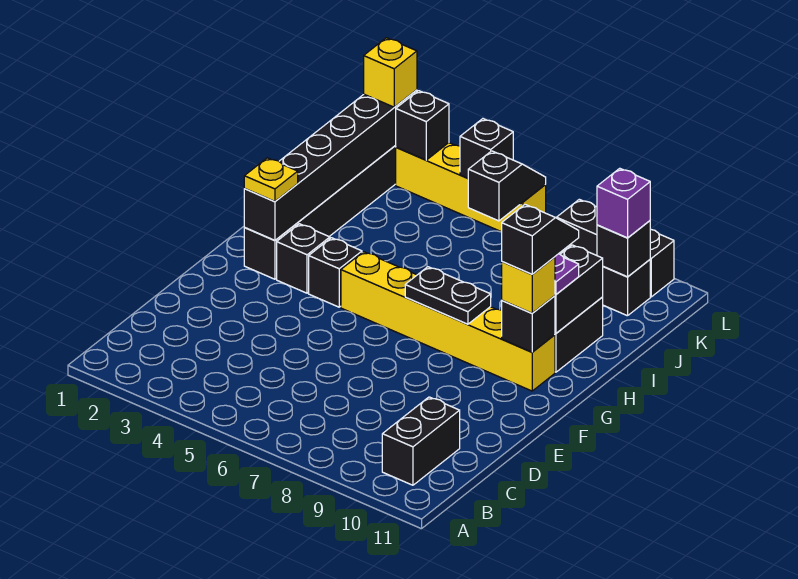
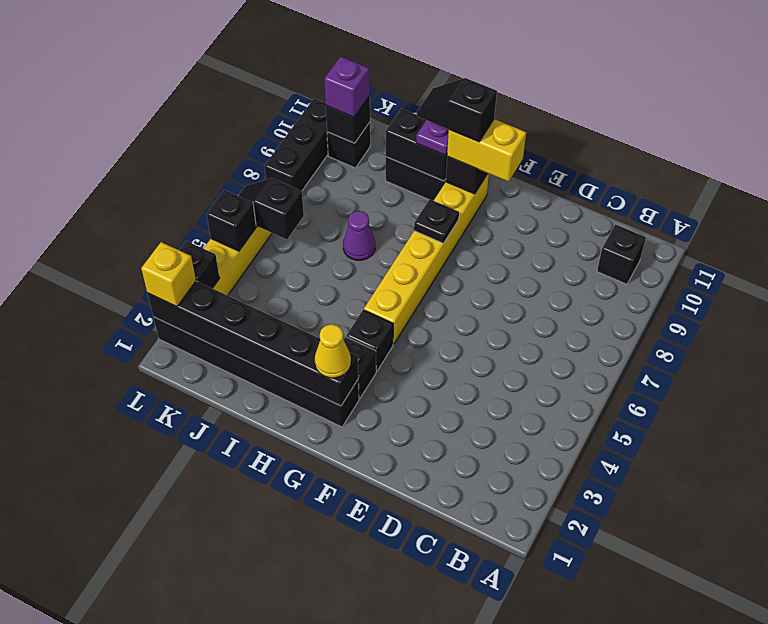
black 1x2 brick [382,397,460,485] -> black 1x1 brick [597,225,646,284]
yellow 1x1 plate [244,158,298,202] -> yellow 1x1 cone [315,324,351,378]
black 1x2 plate [405,267,491,324] -> black 1x1 plate [414,199,459,243]
yellow 1x1 brick [502,257,555,313] -> yellow 1x2 brick [447,119,526,182]
none -> purple 1x1 cone [343,211,375,260]

